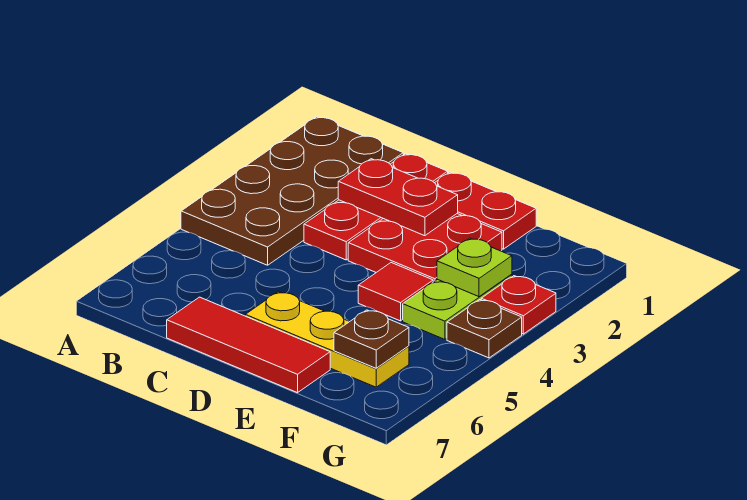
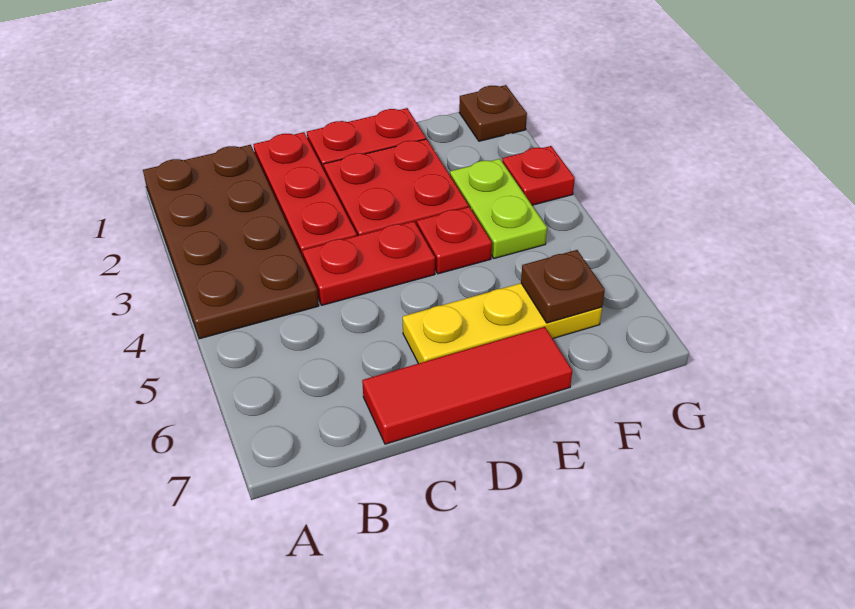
red 1x2 plate [338,159,458,236] -> red 1x2 plate moved to [302,221,435,305]
red 1x1 tile [358,263,433,321] -> red 1x1 plate [417,207,492,274]
lime 1x1 plate [437,238,512,297] -> none
brown 1x1 plate [447,300,522,358] -> brown 1x1 plate moved to [459,85,527,141]

